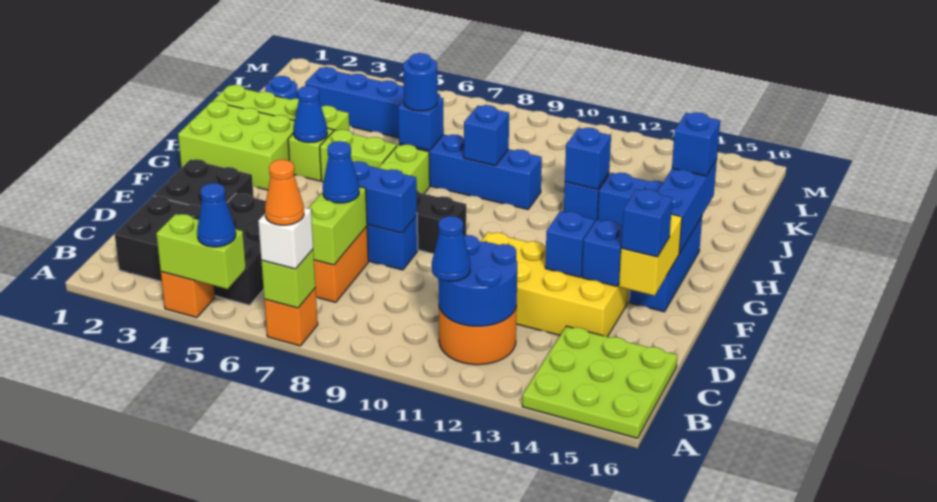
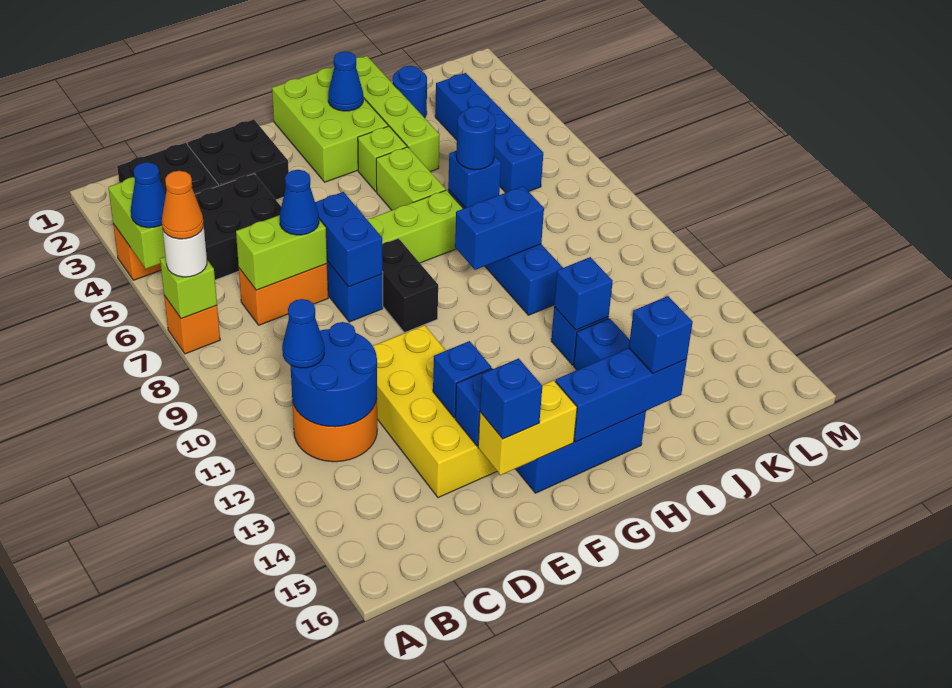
white 1x1 brick [258,207,313,269] -> white 1x1 round brick [163,223,207,277]
lime 3x3 plate [522,326,677,438] -> none
blue 1x1 cone [294,86,327,143] -> blue 1x1 cone moved to [328,51,363,111]
blue 1x1 brick [464,105,509,166] -> blue 1x2 brick [455,186,544,270]

